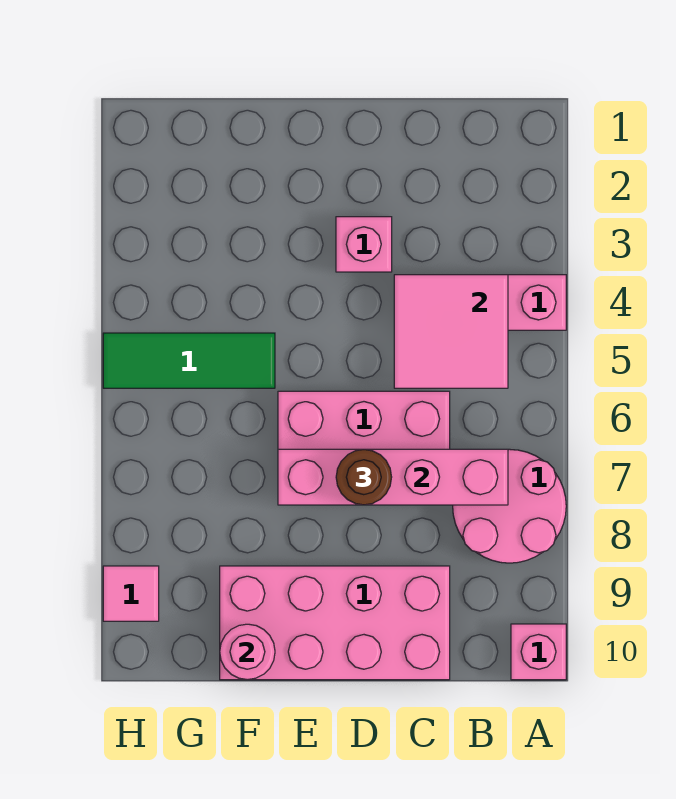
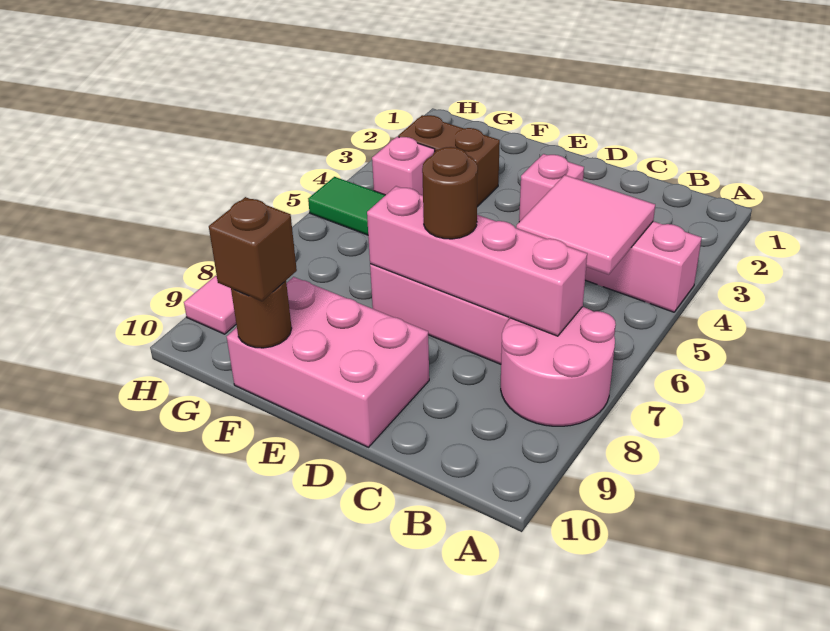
pink 1x1 brick [511,624,566,680] -> pink 1x1 brick moved to [372,137,435,195]
pink 2x4 brick [220,566,450,680] -> pink 2x3 brick [227,277,429,447]
none -> brown 1x2 brick [398,115,500,207]
pink 1x1 round brick [220,624,275,680] -> brown 1x1 round brick [231,281,292,348]
none -> brown 1x1 brick [209,197,297,301]

